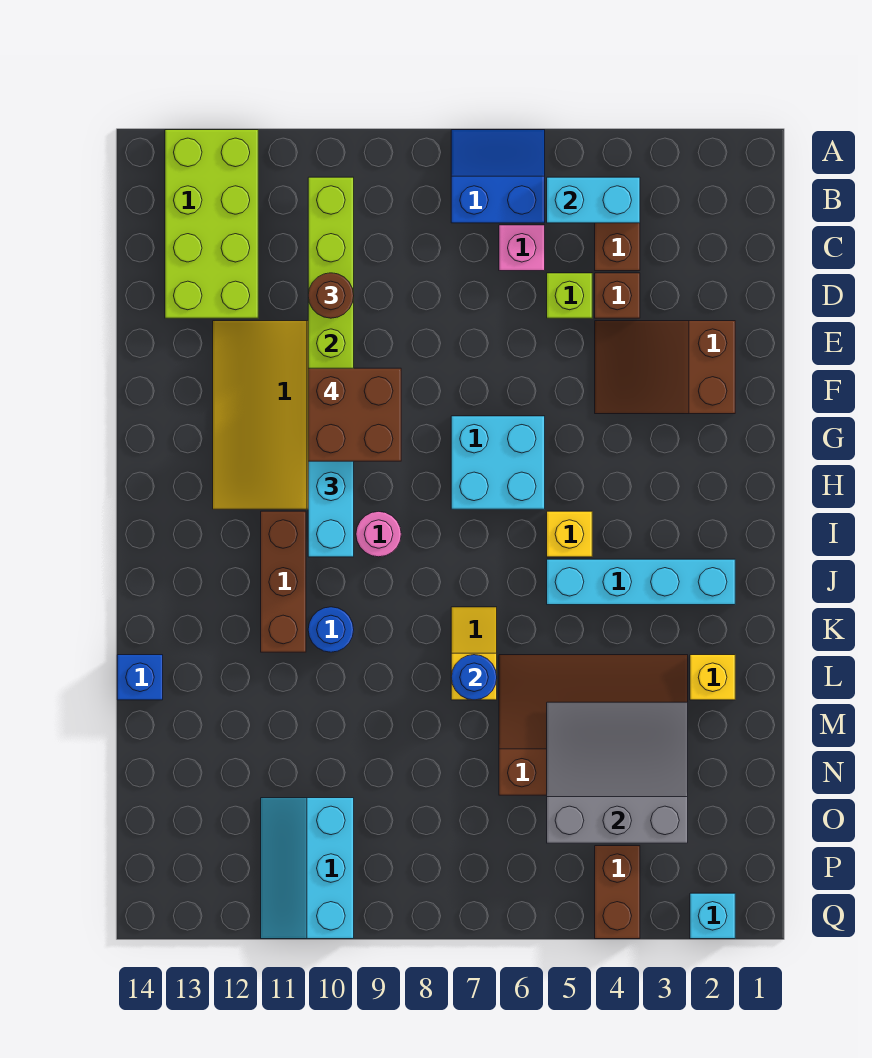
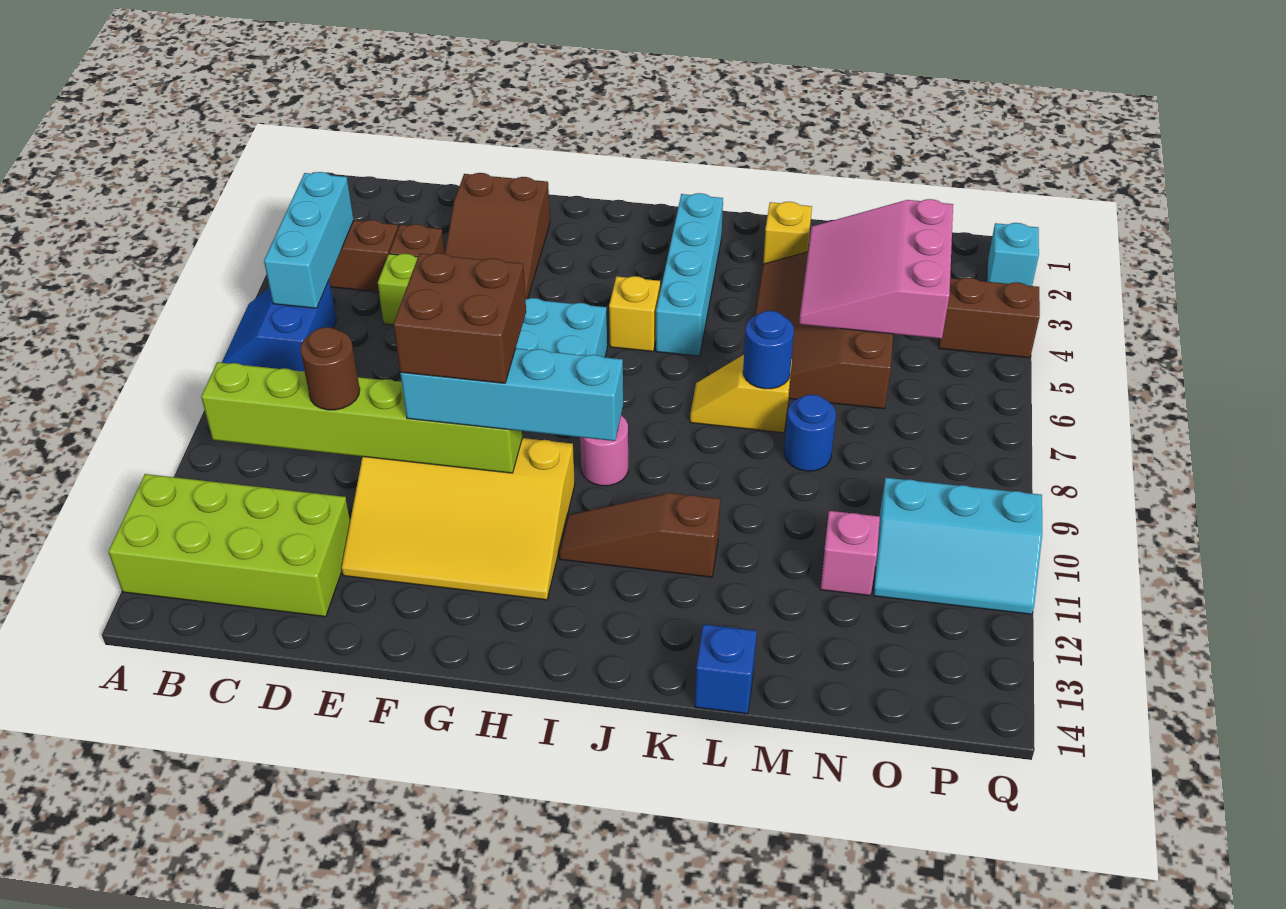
cyan 1x2 brick [547,177,640,223] -> cyan 1x3 brick [264,172,354,308]
pink 1x1 brick [499,225,545,271] -> pink 1x1 brick moved to [820,511,880,596]
brown 1x3 brick [261,511,306,652] -> brown 1x3 slope [559,493,720,577]
blue 1x1 round brick [308,607,354,652] -> blue 1x1 round brick moved to [784,395,836,471]
grey 3x3 slope [547,702,688,843] -> pink 3x3 slope [799,199,953,339]

